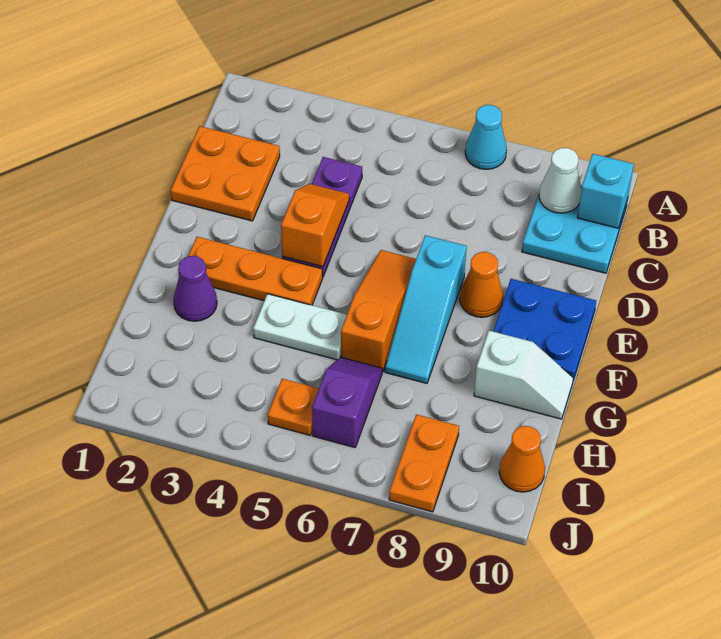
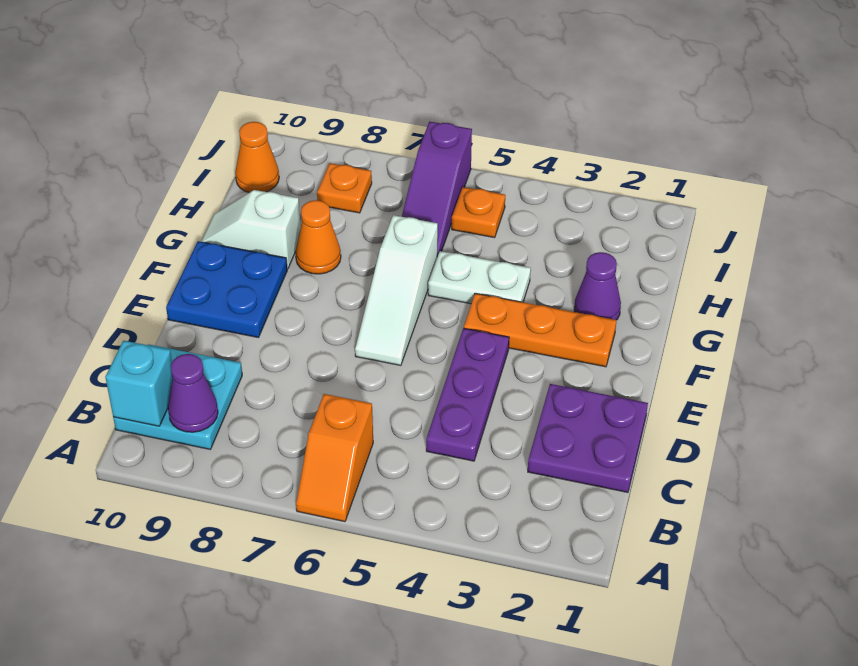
cyan 1x1 cone [465,105,507,169] -> none
white 1x1 cone [539,148,581,213] -> purple 1x1 cone [168,354,218,432]
orange 2x2 plate [171,126,280,221] -> purple 2x2 plate [528,384,648,492]
orange 1x2 slope [281,184,349,267] -> orange 1x2 slope moved to [296,394,373,522]
orange 1x3 slope [341,250,416,372] -> white 1x3 slope [355,215,438,365]
cyan 1x3 slope [385,235,467,383] -> none
orange 1x1 cone [460,252,503,317] -> orange 1x1 cone moved to [295,200,341,274]
purple 1x2 slope [312,357,382,447] -> purple 1x3 slope [402,122,472,257]
orange 1x2 plate [389,414,459,512] -> orange 1x1 plate [317,163,372,213]

